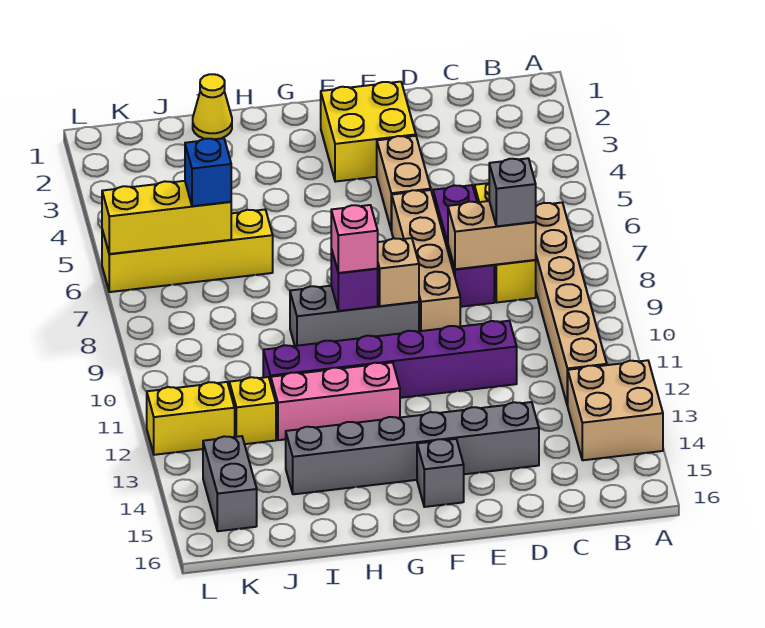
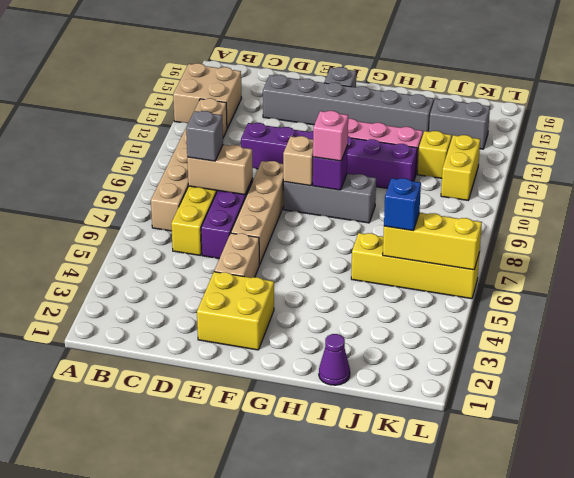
yellow 1x1 cone [193,74,232,139] -> purple 1x1 cone [319,334,350,385]
yellow 1x2 brick [147,382,235,455] -> yellow 1x2 brick turned to [441,135,480,200]
grey 1x2 brick [203,436,257,531] -> grey 1x2 brick turned to [429,98,490,149]

